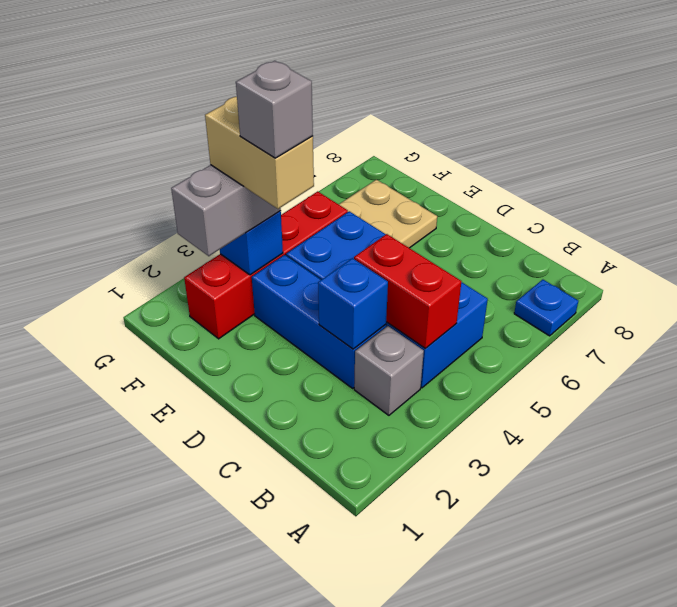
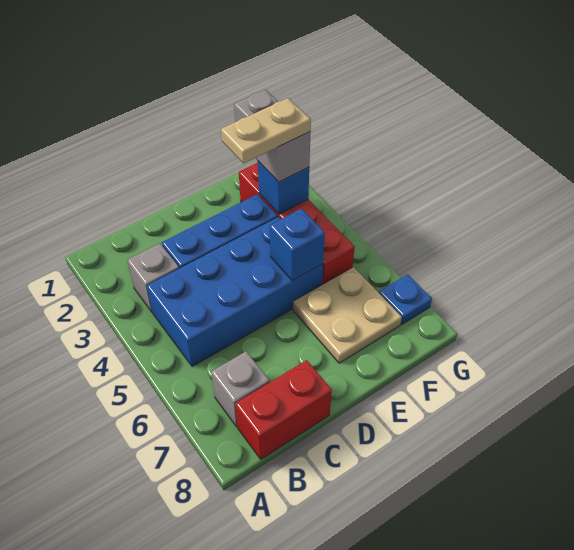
blue 1x1 plate [514,280,578,336] -> blue 1x1 plate moved to [379,274,432,325]
red 1x2 brick [354,234,461,349] -> red 1x2 brick moved to [235,360,332,459]
blue 1x1 brick [318,258,388,349] -> blue 1x1 brick moved to [270,209,325,281]
tan 1x2 brick [205,97,314,209] -> tan 1x2 plate [221,98,311,163]
grey 1x1 brick [236,61,313,158] -> grey 1x1 brick moved to [211,351,270,427]

